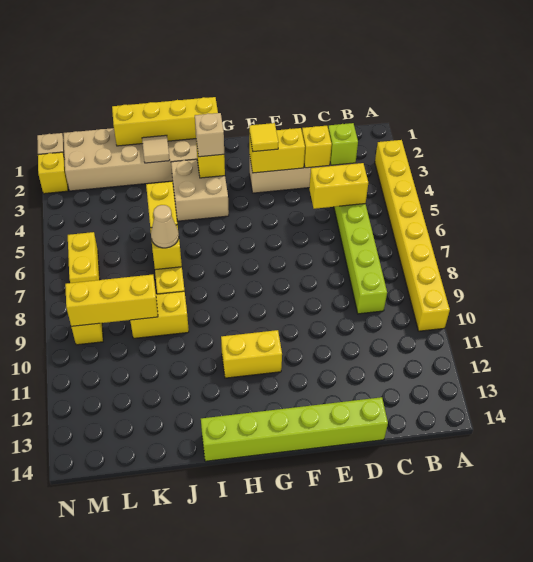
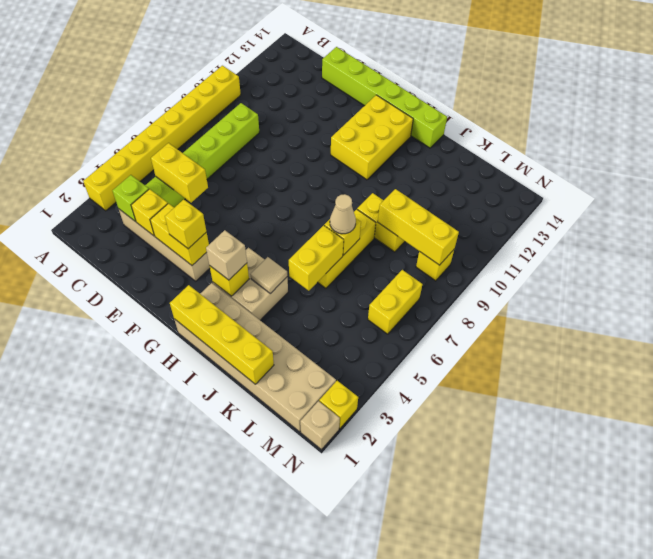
yellow 1x1 tile [249,123,279,152] -> yellow 1x1 brick [165,200,207,249]
yellow 1x2 brick [221,330,282,378] -> yellow 2x3 brick [331,95,413,180]
tan 1x1 tile [142,135,170,163] -> tan 1x1 tile moved to [250,257,287,294]

